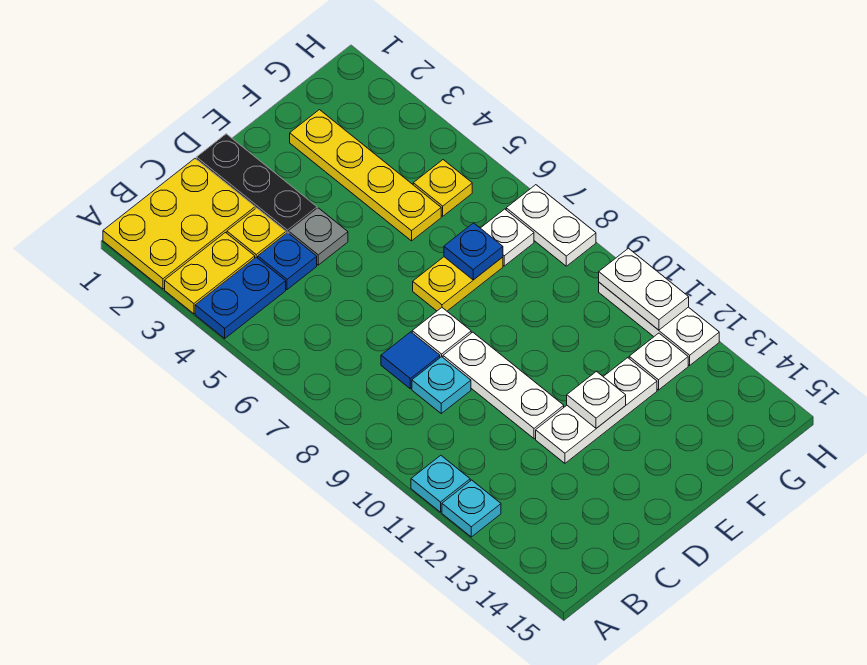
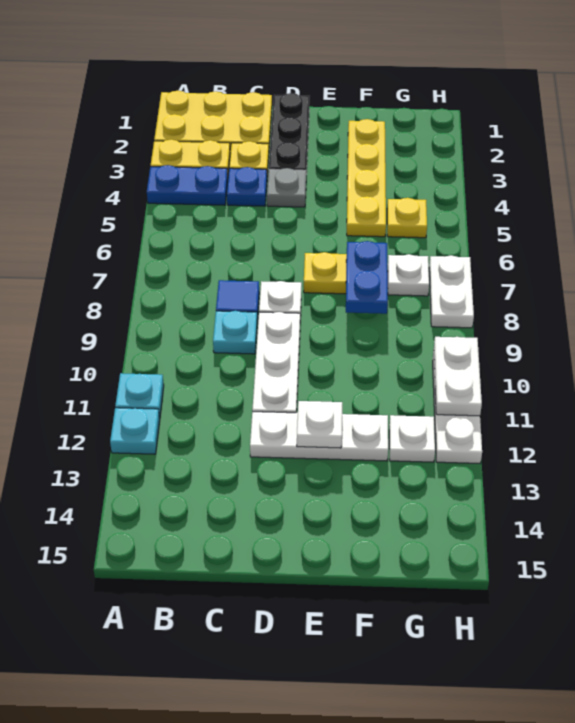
blue 1x1 plate [444,223,503,280] -> blue 1x2 plate [346,241,388,314]

